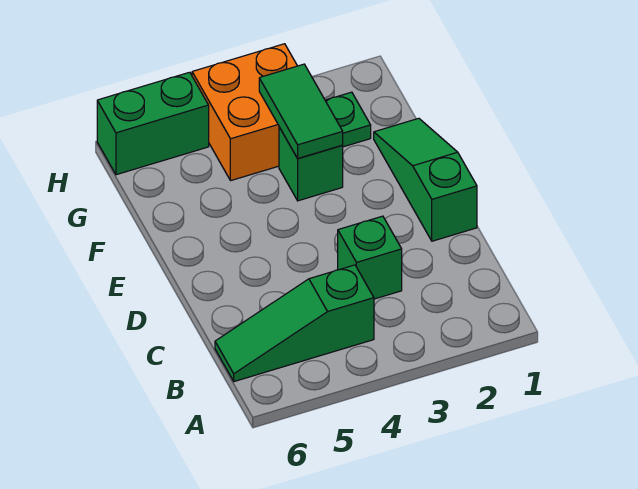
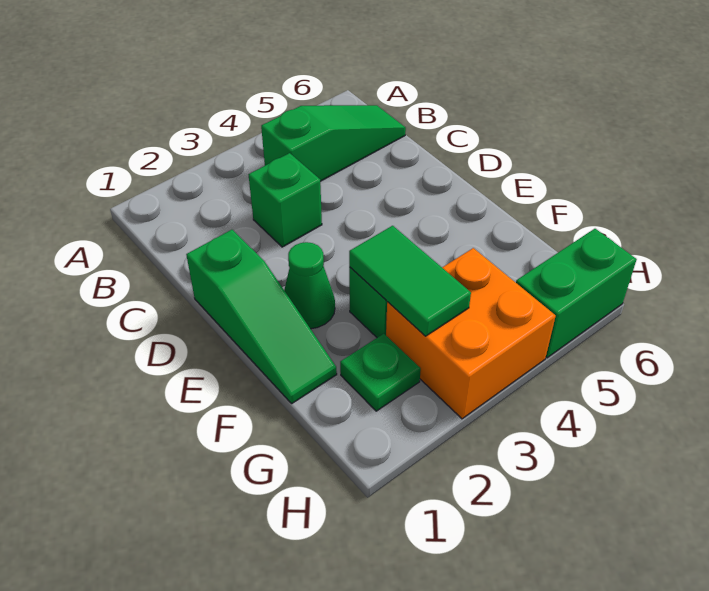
none -> green 1x1 cone [284,242,335,329]

